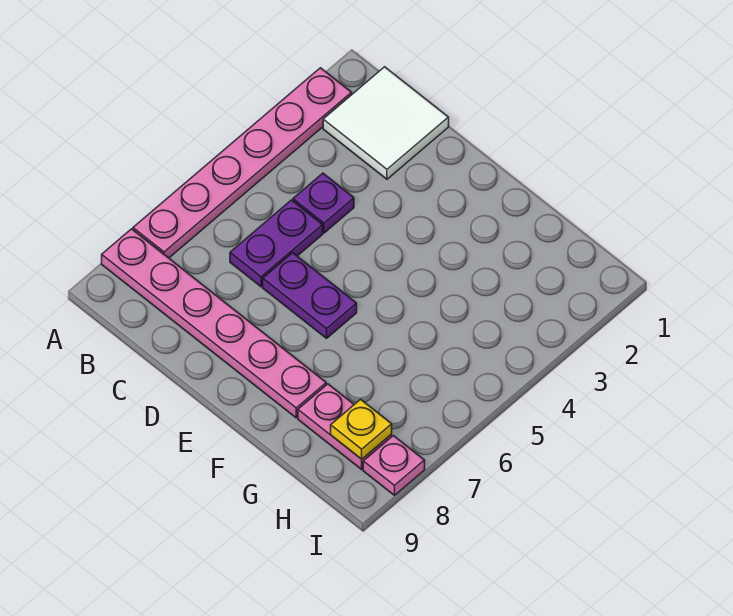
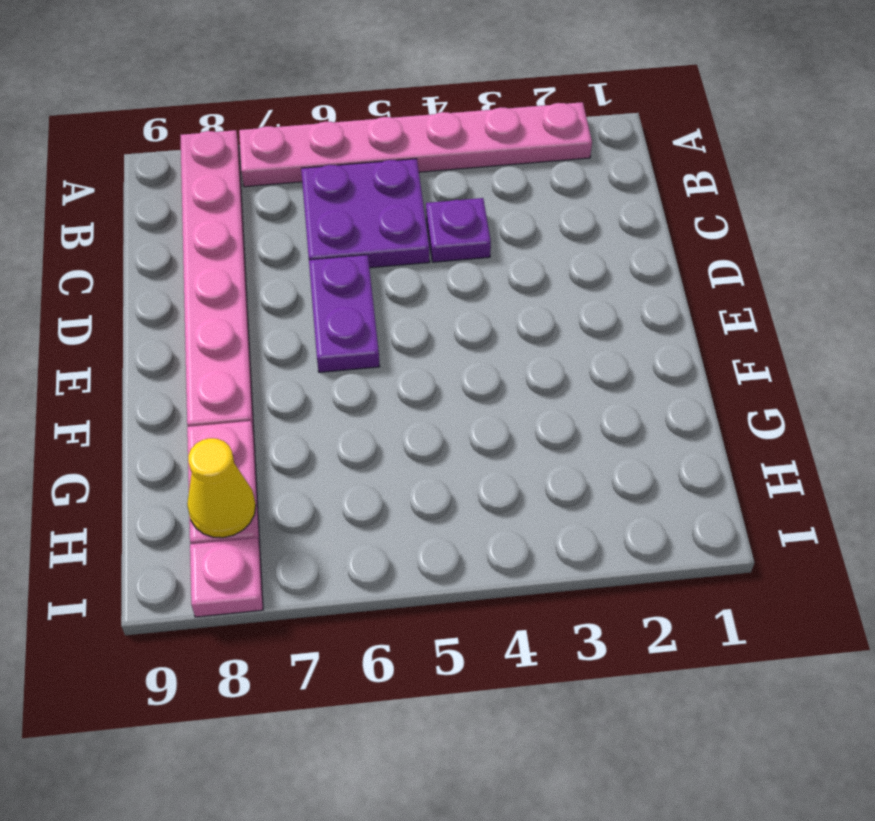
white 2x2 tile [323,67,449,179] -> none
purple 1x2 plate [230,200,323,287] -> purple 2x2 plate [301,159,430,268]
yellow 1x1 plate [331,399,392,459] -> yellow 1x1 cone [187,438,256,538]

